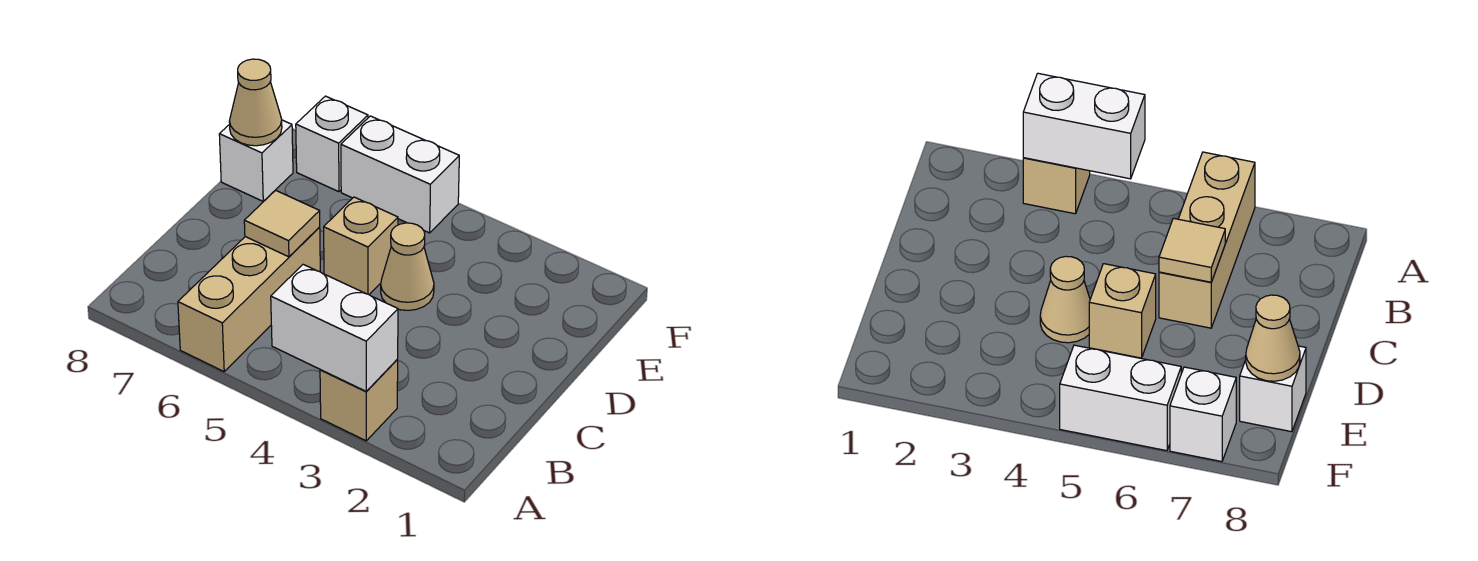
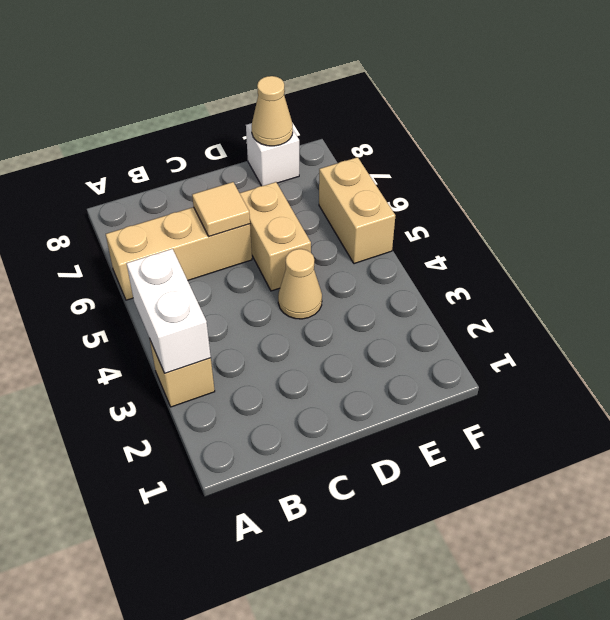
tan 1x1 brick [324,197,398,294] -> tan 1x2 brick [240,182,311,291]
white 1x2 brick [341,116,459,233] -> tan 1x2 brick [319,157,395,264]
white 1x1 brick [296,96,368,192] -> none

